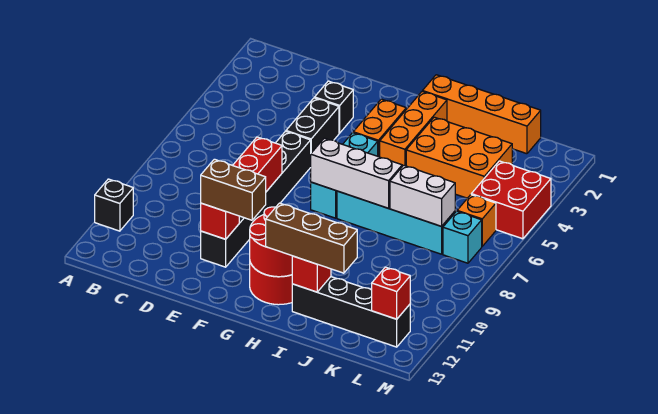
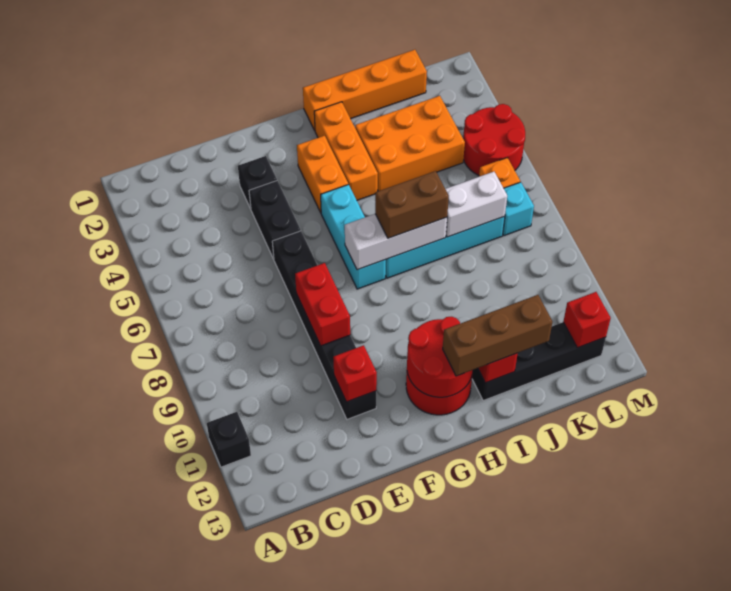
brown 1x2 brick [201,159,266,220] -> brown 1x2 brick moved to [375,171,449,238]
red 2x2 brick [471,161,551,239] -> red 2x2 round brick [463,104,525,175]

